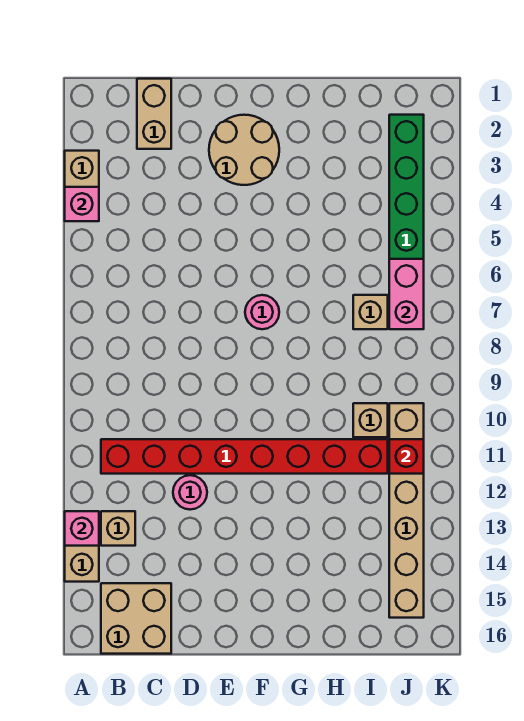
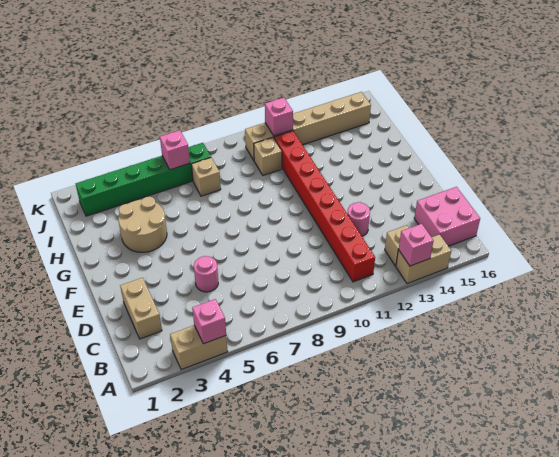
tan 2x2 brick [101,583,171,654] -> pink 2x2 brick [414,187,480,246]
tan 1x2 brick [137,79,171,149] -> tan 1x2 brick turned to [120,278,162,339]
tan 2x2 round brick [209,115,279,185] -> tan 2x2 round brick moved to [118,196,167,252]
pink 1x1 round brick [245,295,279,329] -> pink 1x1 round brick moved to [194,256,218,292]
pink 1x2 brick [389,259,424,329] -> pink 1x1 brick [160,130,190,170]
red 1x1 brick [389,439,424,474] -> pink 1x1 brick [265,98,293,136]

